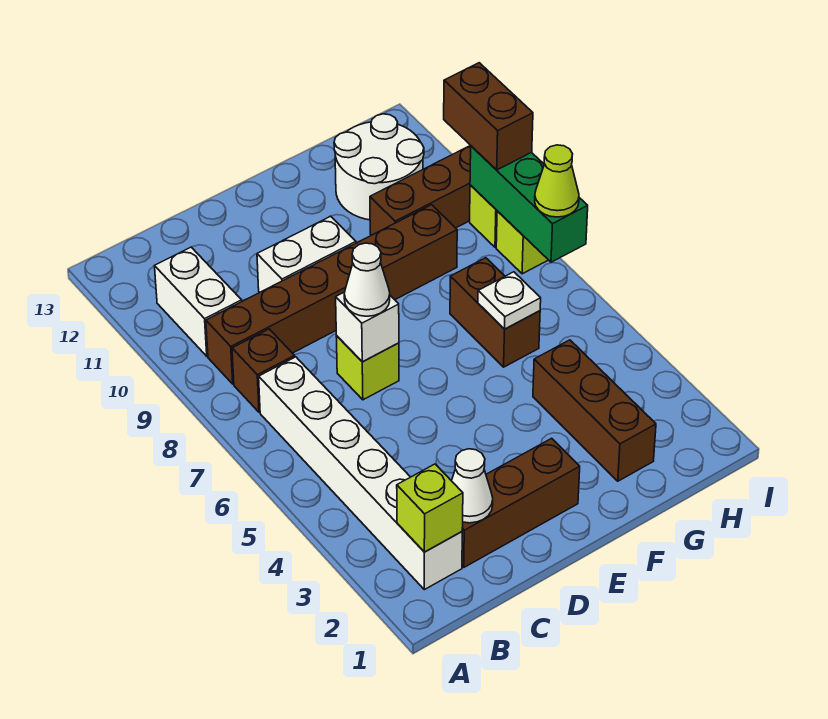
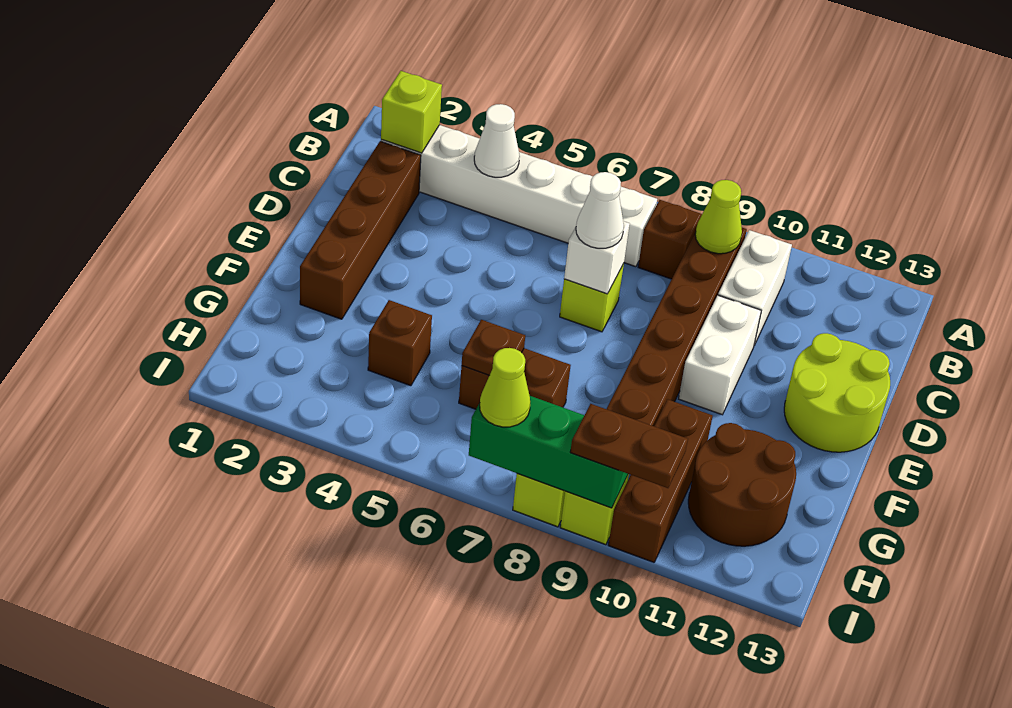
none -> lime 1x1 cone [695,180,742,254]
white 1x2 brick [155,247,242,356] -> white 1x2 brick turned to [718,230,792,345]
brown 1x3 brick [462,438,580,567] -> brown 1x4 brick [300,141,421,319]
white 1x1 cone [452,449,493,523] -> white 1x1 cone moved to [474,104,520,177]
none -> lime 2x2 round brick [784,333,890,452]
brown 1x3 brick [533,340,656,481] -> brown 1x1 brick [368,300,432,386]
white 1x1 plate [478,272,541,329] -> brown 1x1 plate [462,320,525,375]
white 2x2 round brick [334,114,424,220] -> brown 2x2 round brick [688,423,796,546]
brown 1x2 brick [444,63,533,170] -> brown 1x2 plate [570,404,688,488]

